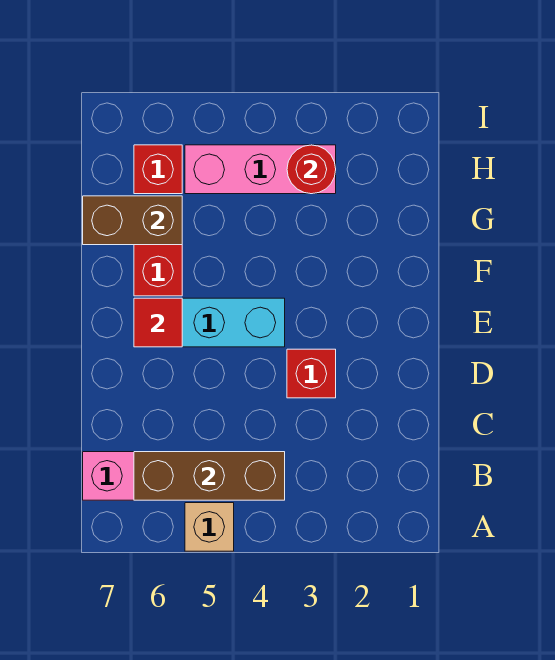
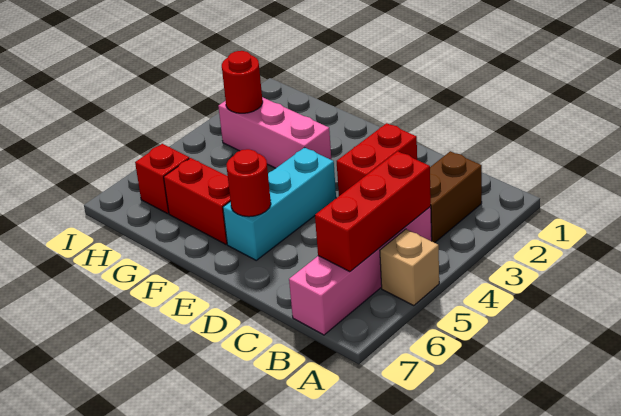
brown 1x3 brick [134,452,285,500] -> red 1x3 brick [315,151,431,272]
red 1x1 brick [287,349,336,398] -> red 1x2 brick [337,123,417,196]
red 1x1 tile [134,298,182,347] -> red 1x1 round brick [227,149,271,217]
brown 1x2 brick [83,196,182,245] -> brown 1x2 brick moved to [430,151,482,243]
pink 1x3 brick [185,145,336,194] -> pink 1x3 brick turned to [218,97,331,168]

